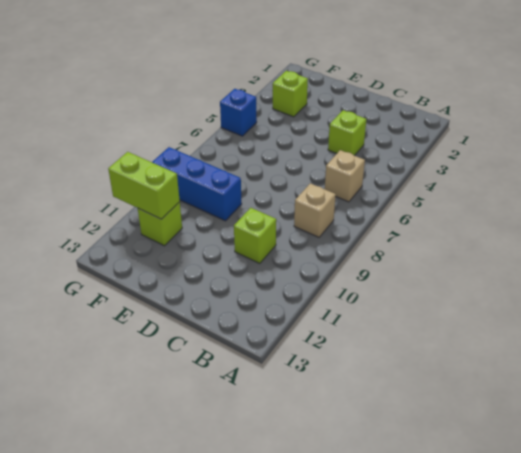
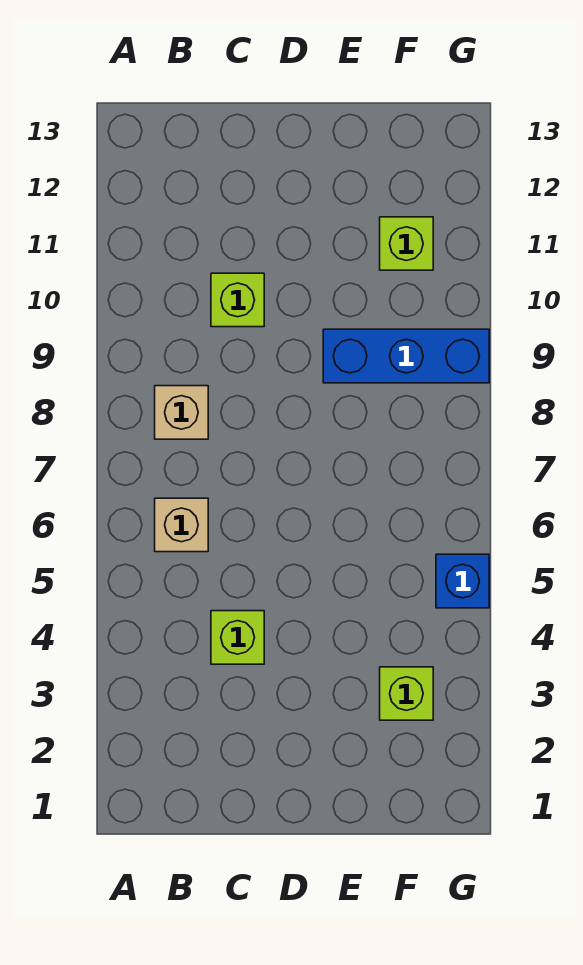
lime 1x2 brick [108,152,180,219] -> none

